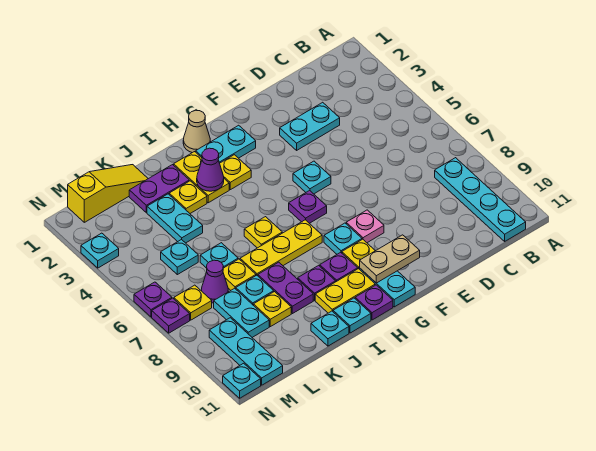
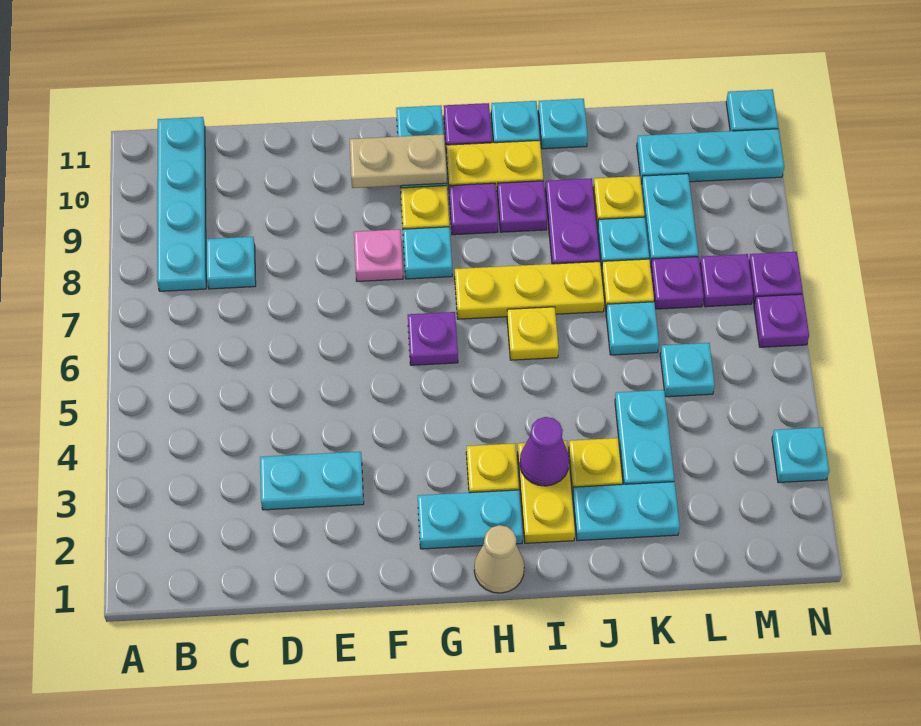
cyan 1x1 plate [293,161,331,194] -> cyan 1x1 plate moved to [207,237,256,289]
purple 1x2 plate [129,165,189,213] -> cyan 1x2 plate [573,482,680,541]
yellow 1x3 slope [68,165,148,222] -> none
purple 1x1 cone [201,260,228,303] -> purple 1x1 plate [651,257,704,309]
yellow 1x1 plate [174,285,212,320] -> purple 1x1 plate [700,254,753,307]
cyan 1x3 plate [209,318,283,385] -> cyan 1x3 plate turned to [637,129,784,184]

